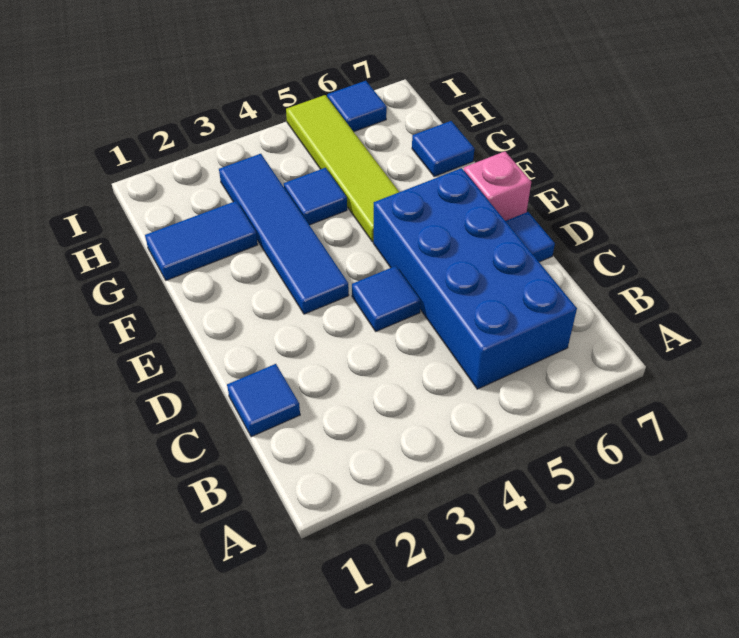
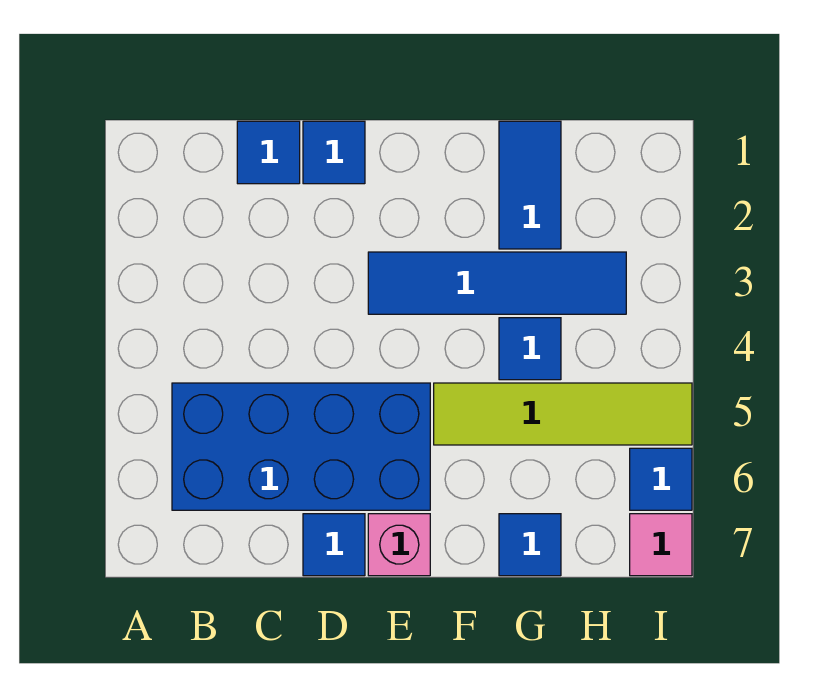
blue 1x1 tile [352,266,421,331] -> blue 1x1 tile moved to [303,121,365,184]
none -> pink 1x1 tile [630,514,692,576]

